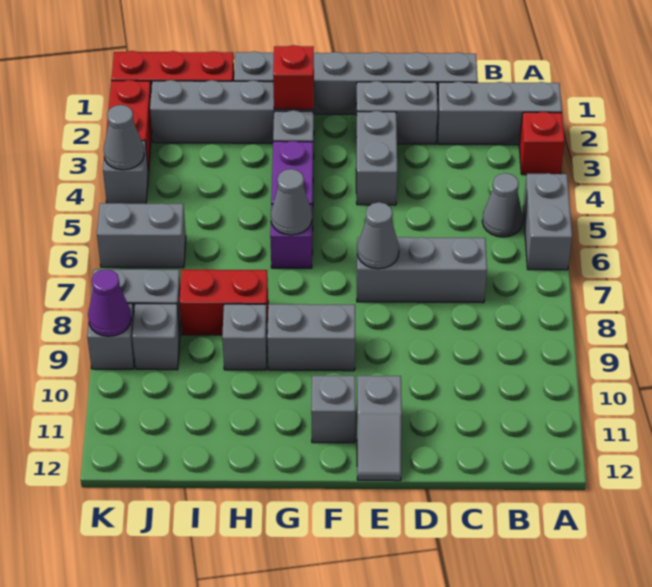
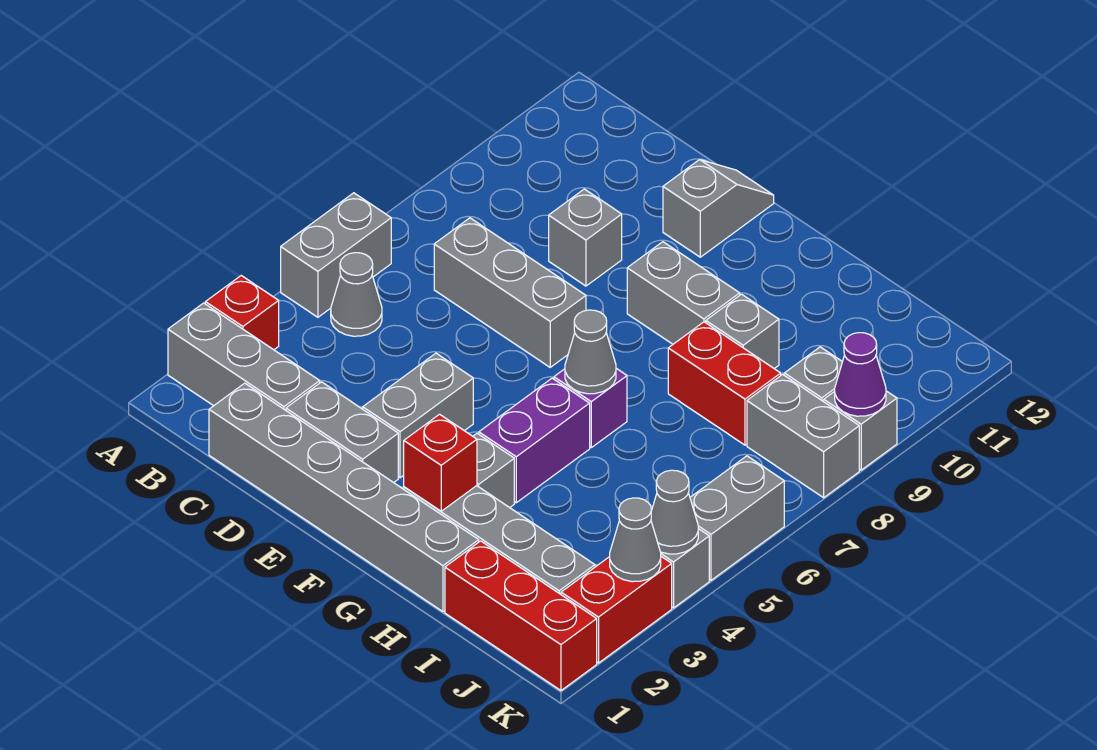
grey 1x1 cone [357,202,399,269] -> grey 1x1 cone moved to [610,498,661,582]
grey 1x1 brick [311,376,355,443] -> grey 1x1 brick moved to [549,189,622,286]
grey 1x2 brick [97,203,186,268] -> grey 1x2 brick turned to [690,456,784,580]

